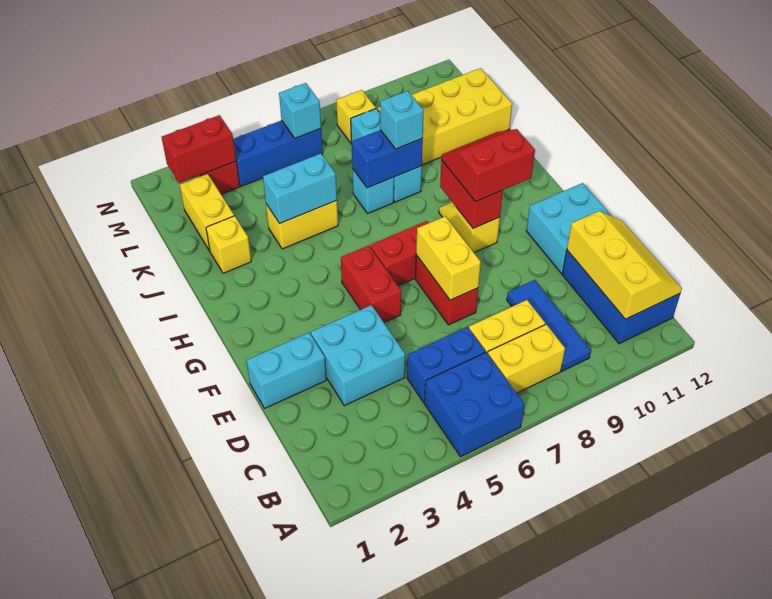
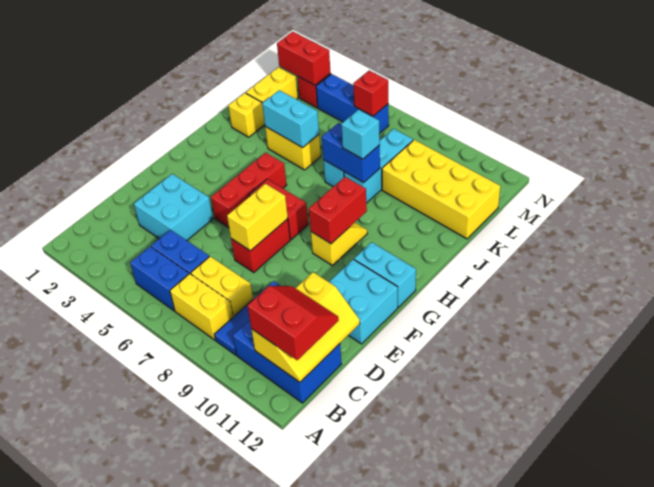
blue 2x2 brick [425,353,524,457] -> blue 1x2 brick [130,247,189,311]
blue 2x3 brick [562,250,680,344] -> blue 2x3 brick turned to [233,320,341,403]
cyan 1x2 brick [246,333,326,408] -> cyan 1x2 brick moved to [354,242,416,307]
red 1x2 brick [341,245,401,322] -> red 1x3 brick [211,153,287,228]
red 2x2 slope [441,129,535,202] -> red 2x2 slope moved to [247,286,339,360]
cyan 1x1 brick [279,83,321,138] -> red 1x1 brick [353,70,388,116]
yellow 1x1 brick [336,90,376,143] -> none

